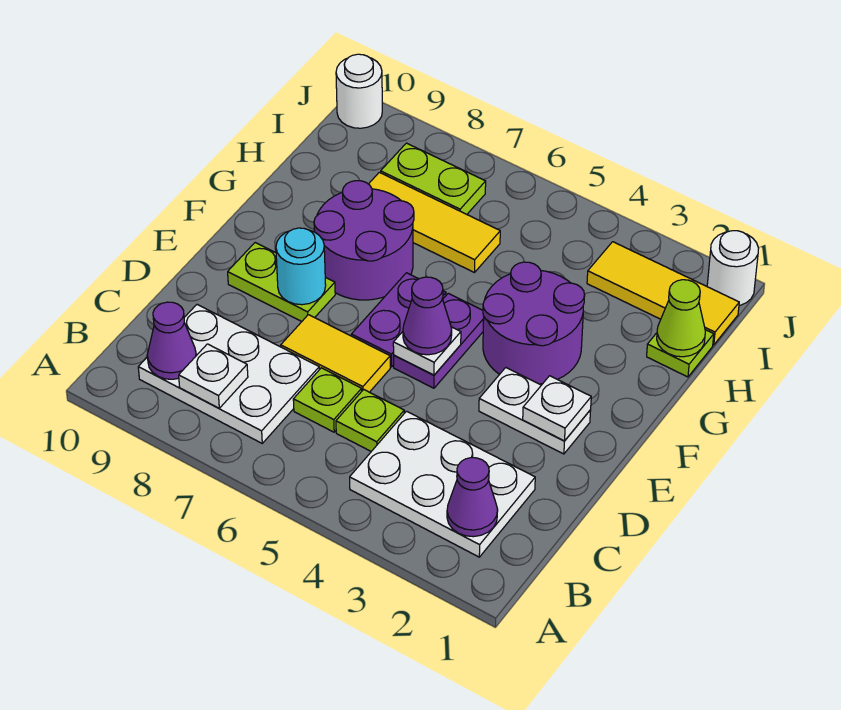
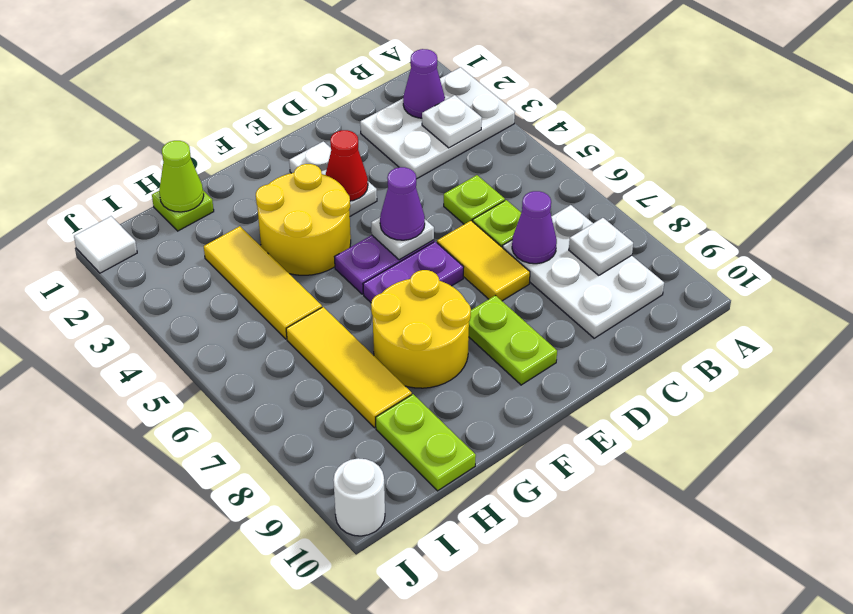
white 2x3 plate [350,411,535,557] -> white 2x3 plate turned to [360,67,515,179]
purple 1x1 cone [147,302,196,379] -> purple 1x1 cone moved to [512,191,557,264]
white 1x1 plate [523,376,591,441] -> white 1x1 plate moved to [422,95,482,148]
none -> red 1x1 cone [326,130,368,201]
cyan 1x1 round brick [276,228,326,305] -> none
purple 2x2 round brick [483,262,585,384] -> yellow 2x2 round brick [256,164,351,275]
purple 2x2 round brick [314,181,414,300] -> yellow 2x2 round brick [371,270,471,388]
yellow 1x3 tile [587,242,739,345] -> yellow 1x3 tile moved to [204,226,322,339]
lime 1x2 plate [381,143,486,214] -> lime 1x2 plate moved to [376,394,476,491]
white 1x1 round brick [707,231,759,306] -> white 1x1 tile [74,216,137,273]

